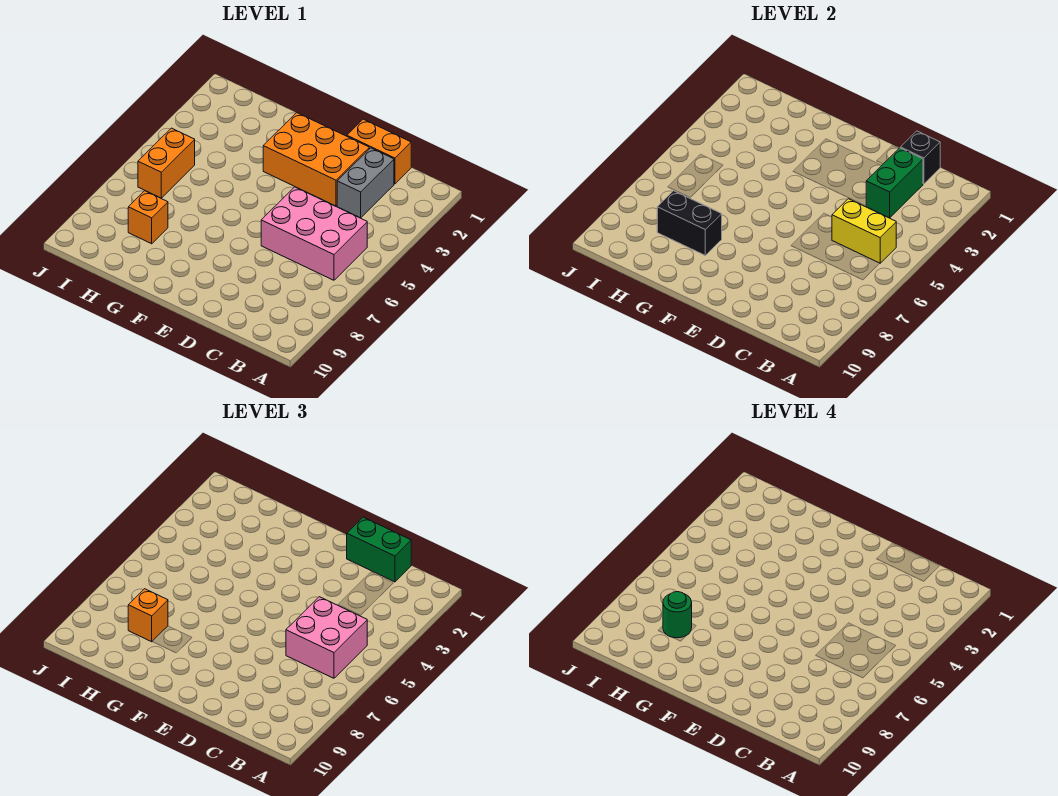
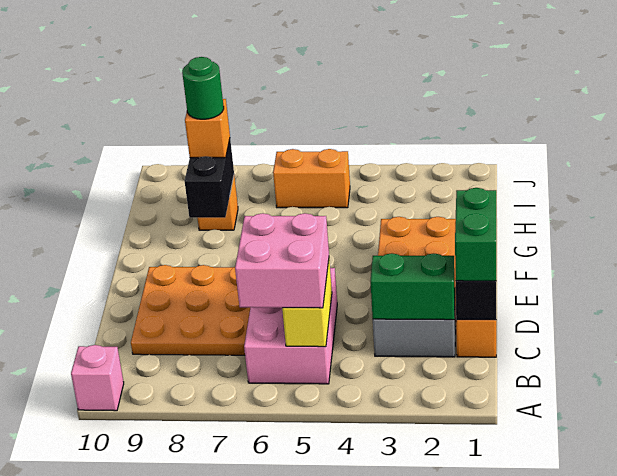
none -> pink 1x1 brick [71,345,124,411]
none -> orange 3x3 plate [131,265,251,355]

